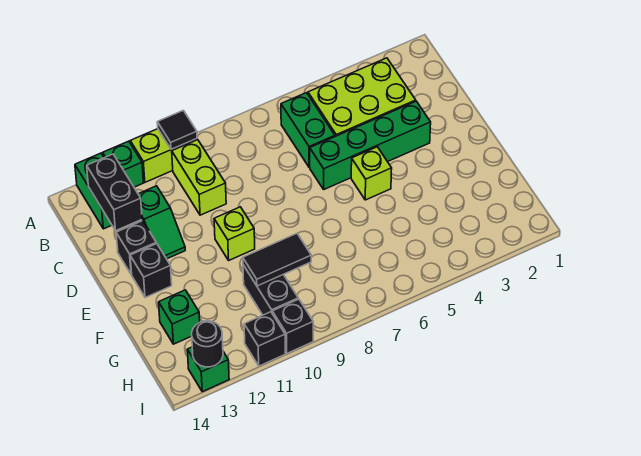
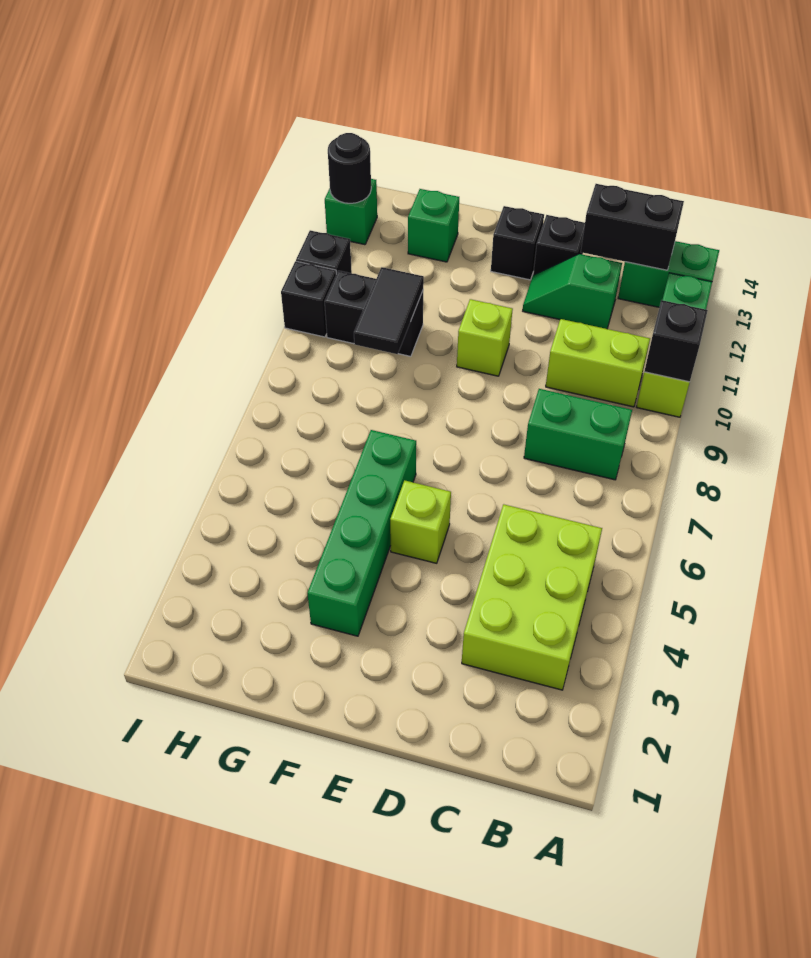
black 1x1 tile [157,110,197,149] -> black 1x1 brick [644,300,708,382]
green 1x2 brick [281,93,335,167] -> green 1x2 brick moved to [524,389,632,480]
green 1x4 brick [310,101,431,189] -> green 1x4 brick moved to [307,430,416,636]

